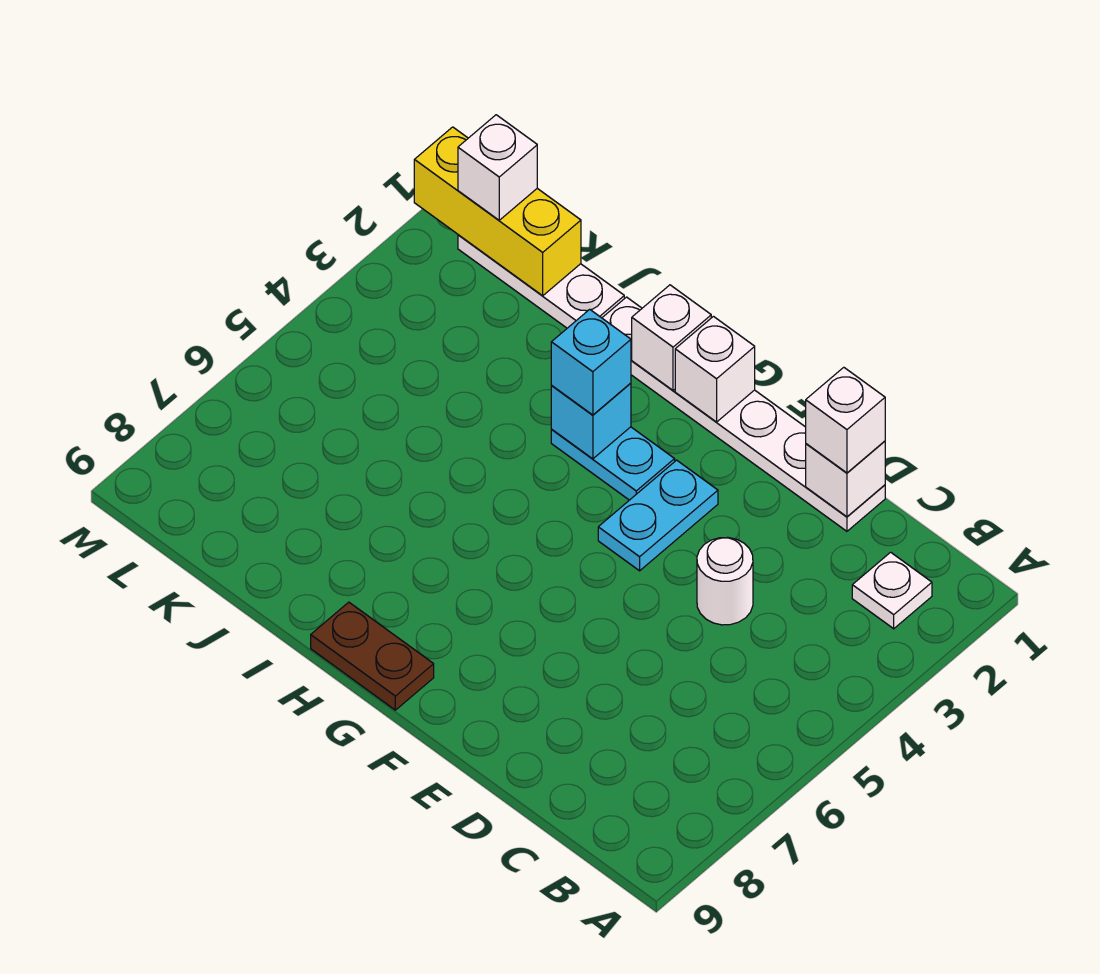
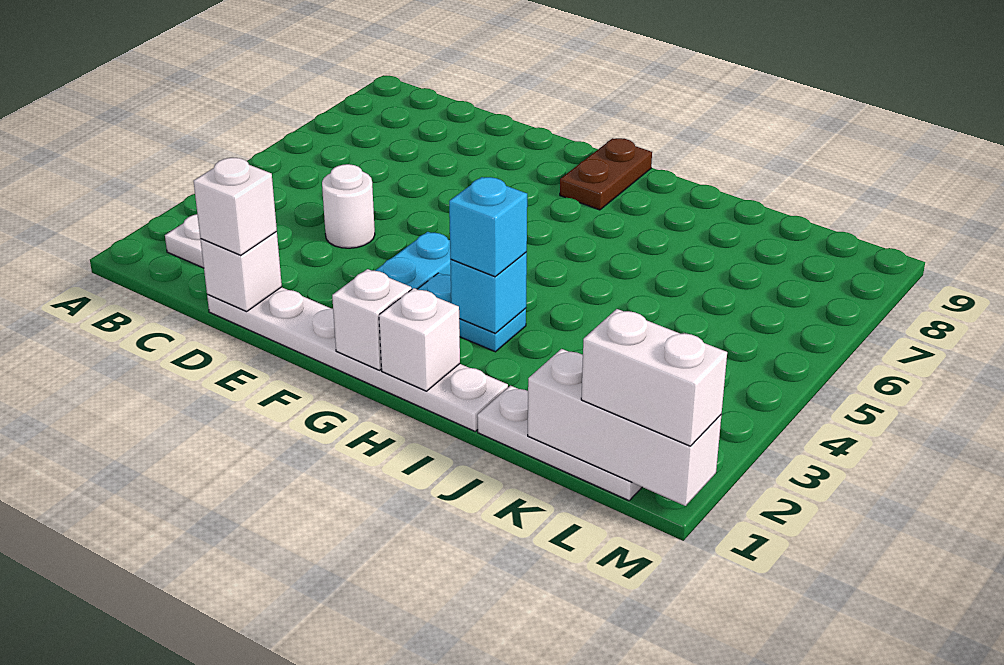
brown 1x2 plate [311,602,434,710] -> brown 1x2 plate turned to [560,138,652,210]
yellow 1x3 brick [414,127,581,296] -> white 1x3 brick [528,349,721,506]
white 1x1 brick [458,115,537,220] -> white 1x2 brick [581,309,727,446]

